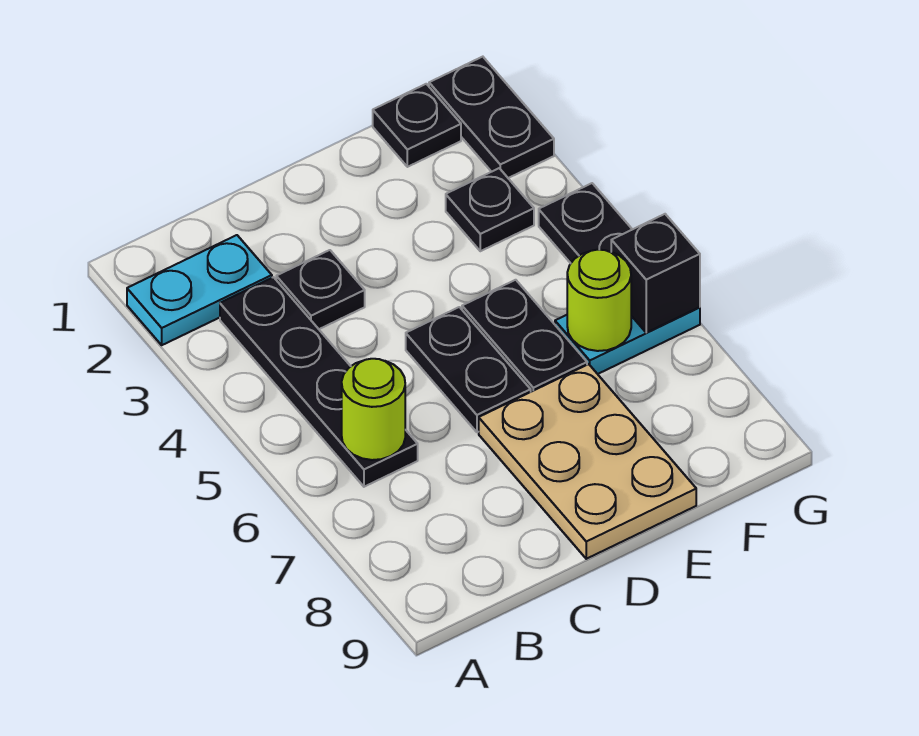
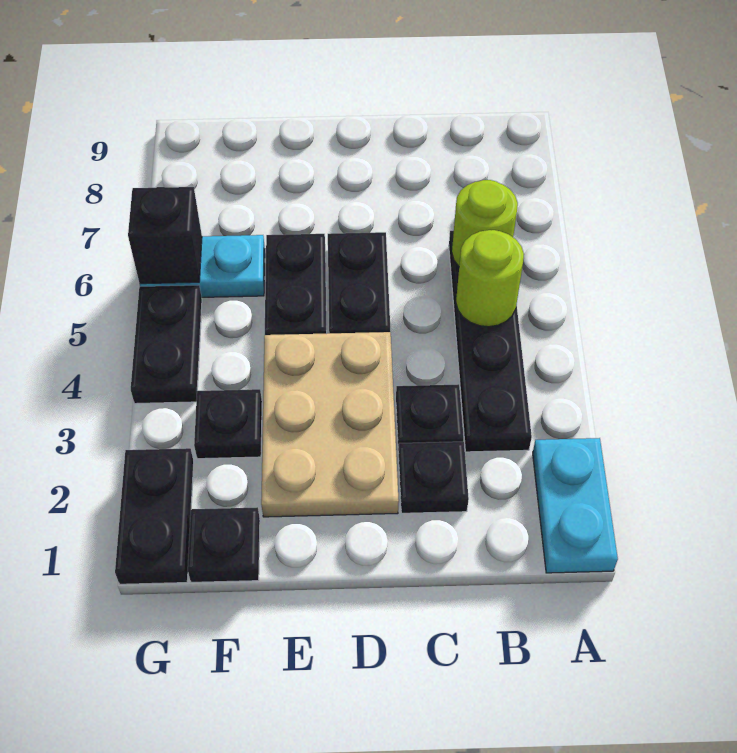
cyan 1x2 plate [127,235,272,345] -> cyan 1x2 plate turned to [533,438,618,573]
none -> black 1x1 plate [399,442,469,513]
tan 2x3 plate [479,364,696,559] -> tan 2x3 plate moved to [261,332,399,517]
lime 1x1 round brick [567,250,631,351] -> lime 1x1 round brick moved to [456,230,524,327]

